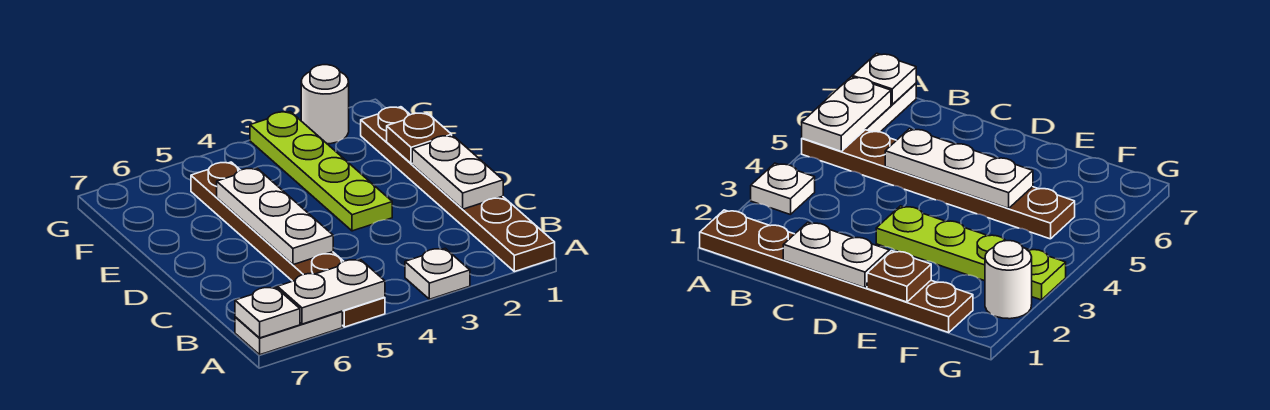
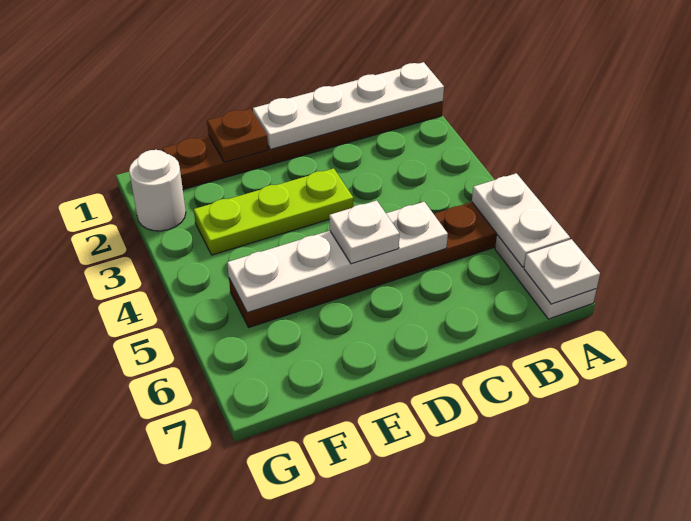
white 1x1 plate [405,248,470,299] -> white 1x1 plate moved to [329,201,399,264]
white 1x2 plate [412,135,503,209] -> white 1x4 plate [253,62,444,149]
white 1x3 plate [217,168,333,265] -> white 1x4 plate [227,202,448,313]
lime 1x4 plate [250,112,392,231] -> lime 1x3 plate [194,168,353,255]

